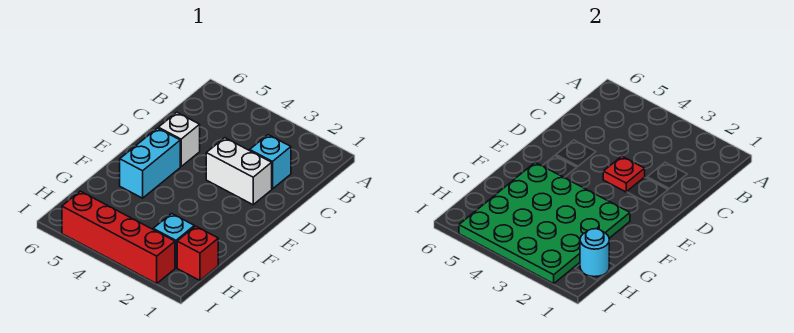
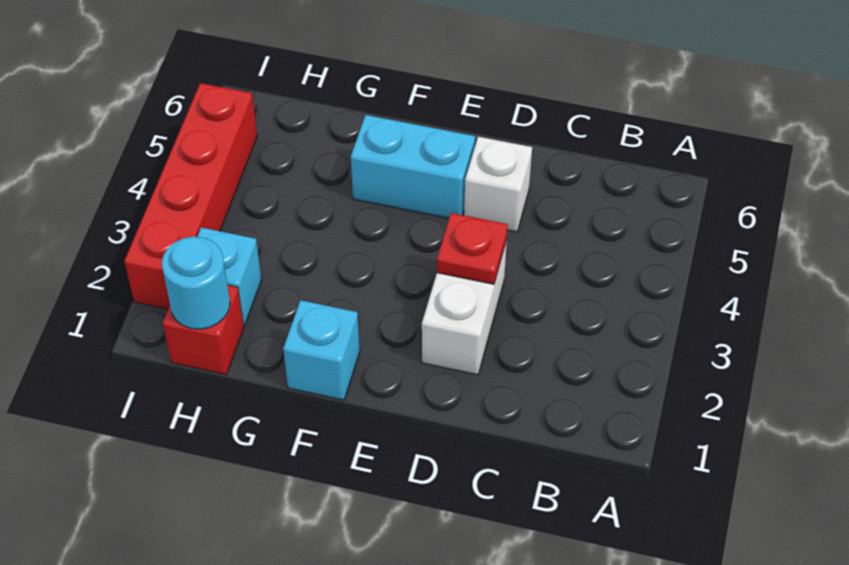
cyan 1x1 brick [250,135,291,189] -> cyan 1x1 brick moved to [283,300,360,400]
green 4x4 plate [459,162,630,284] -> none

